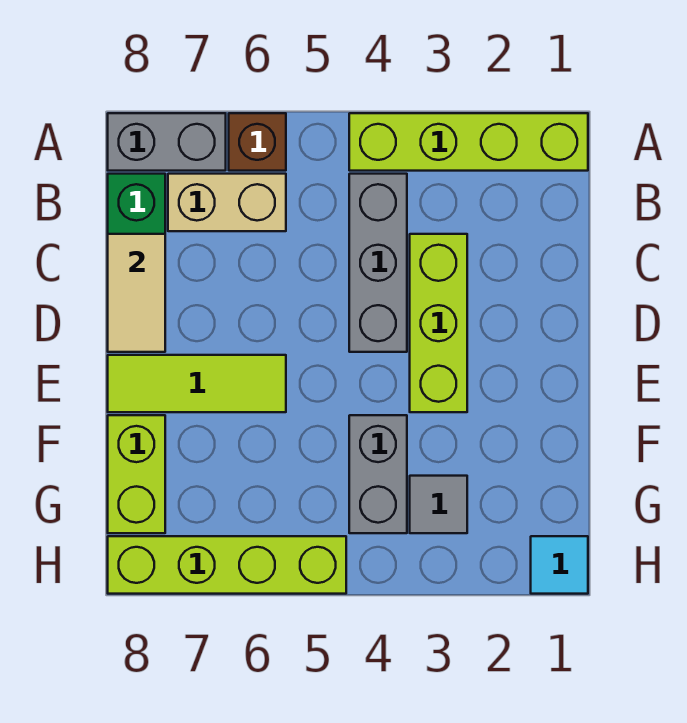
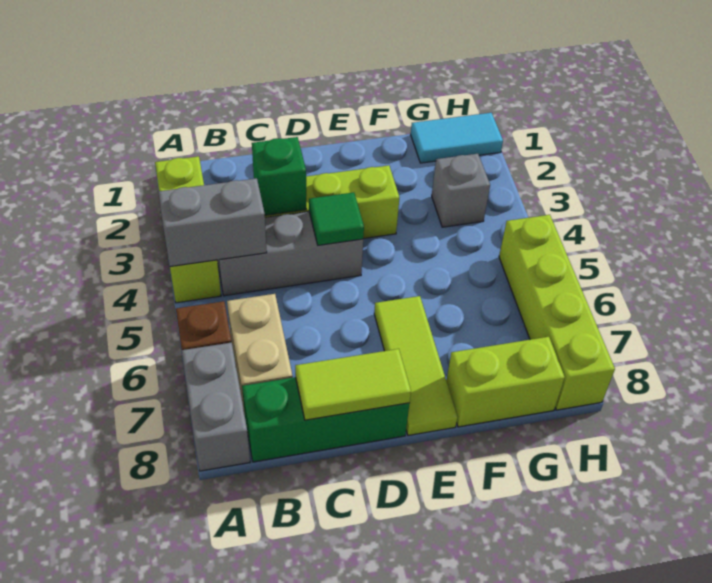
lime 1x4 brick [349,113,588,171] -> lime 1x3 brick [155,156,221,303]
none -> green 1x1 brick [252,137,306,215]
tan 1x2 tile [108,234,165,352] -> lime 1x2 tile [295,349,411,420]
none -> green 1x1 tile [309,192,364,245]
grey 1x2 brick [349,415,407,533] -> grey 1x2 brick moved to [158,178,267,267]
grey 1x1 tile [410,476,467,533] -> grey 1x1 brick [432,154,490,227]
cyan 1x1 tile [531,536,588,594] -> cyan 1x2 tile [411,113,503,163]

